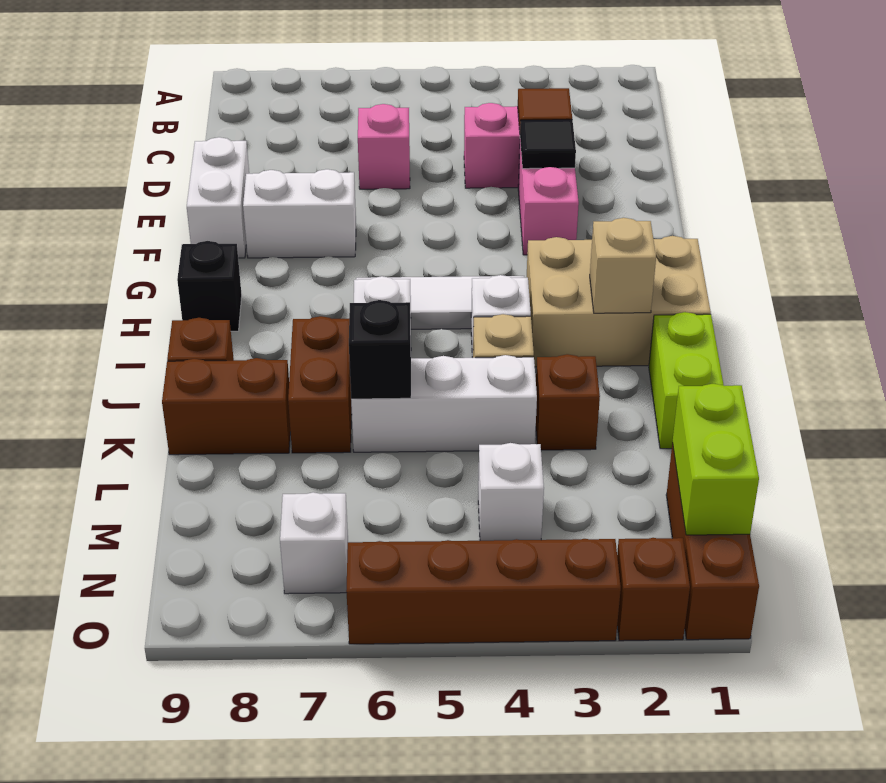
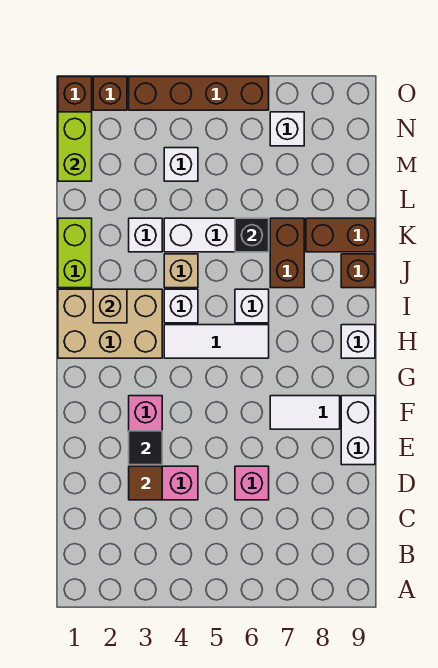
white 1x2 brick [243,169,356,258] -> white 1x2 tile [270,396,340,429]
black 1x1 brick [177,241,242,331] -> white 1x1 brick [341,325,375,358]
brown 1x1 brick [536,354,600,450] -> white 1x1 brick [129,218,162,252]

